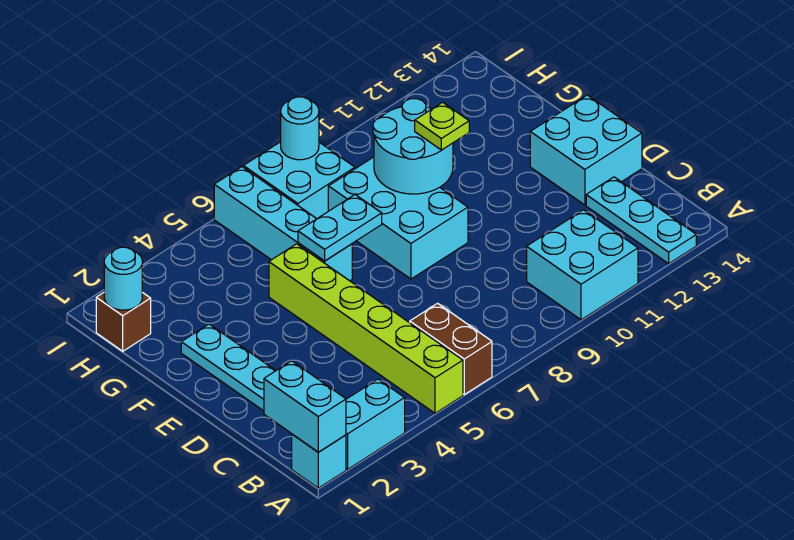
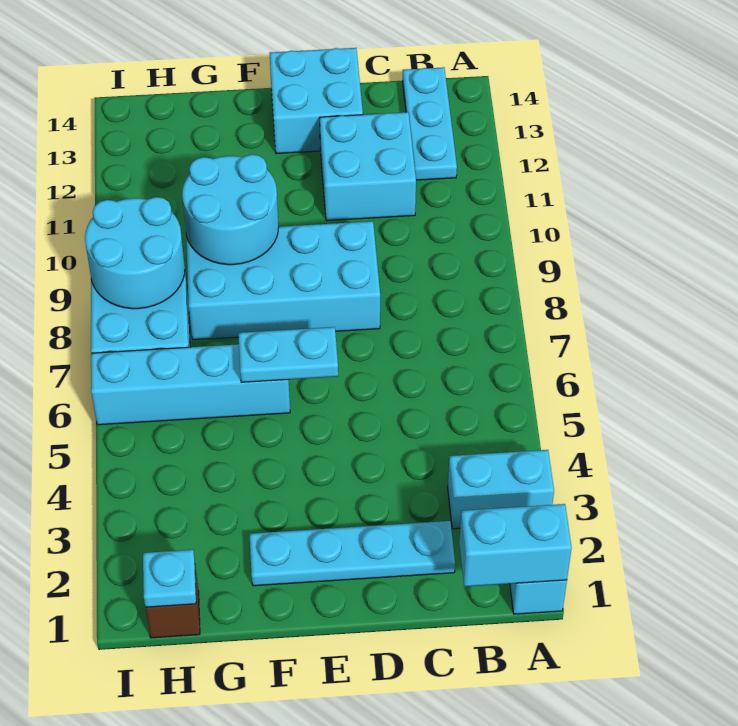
cyan 1x2 brick [346,379,405,469] -> cyan 1x2 brick turned to [448,450,554,529]
lime 1x6 brick [269,244,463,413] -> none
brown 1x2 brick [410,303,492,395] -> none
cyan 2x2 brick [527,210,638,320] -> cyan 2x2 brick moved to [320,112,416,221]
cyan 1x3 plate [586,177,696,264] -> cyan 1x3 plate turned to [403,67,457,180]
cyan 2x3 brick [328,157,468,279] -> cyan 2x4 brick [186,221,380,340]
cyan 1x2 plate [298,195,382,261] -> cyan 1x2 plate turned to [238,327,338,382]
lime 1x1 plate [415,102,469,150] -> none
cyan 1x1 round brick [104,247,142,310] -> cyan 1x1 plate [143,550,196,607]
cyan 1x1 round brick [281,97,319,160] -> cyan 2x2 round brick [85,197,185,309]

